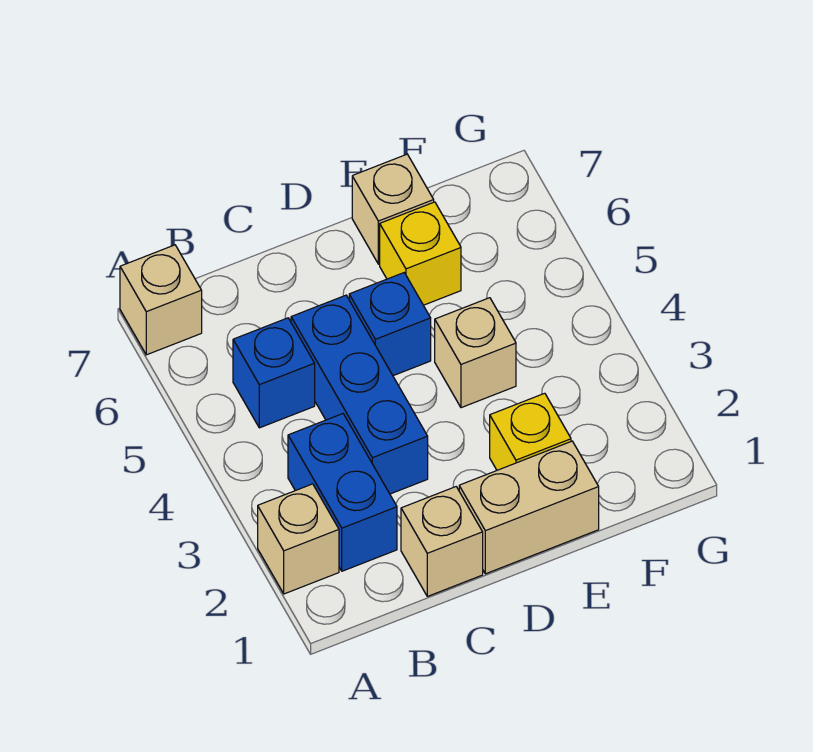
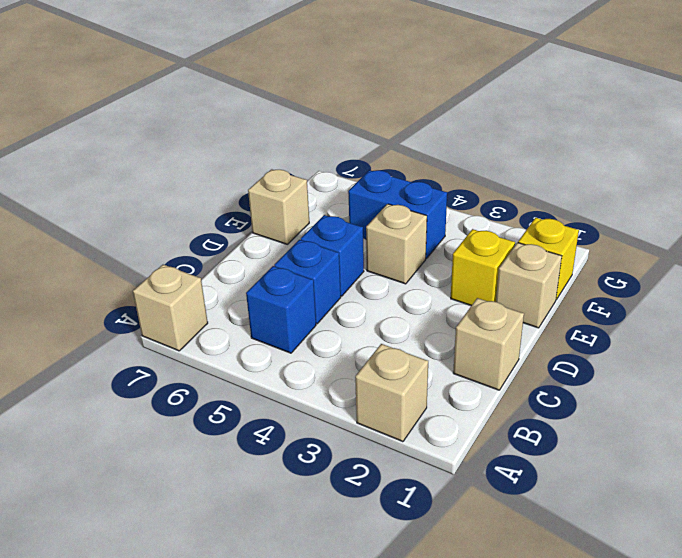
blue 1x2 brick [288,414,397,571] -> blue 1x2 brick moved to [348,170,447,259]
blue 1x3 brick [291,295,428,494] -> blue 1x1 brick [274,240,341,324]
tan 1x2 brick [459,441,599,574] -> tan 1x1 brick [496,243,562,328]
yellow 1x1 brick [380,202,461,305] -> yellow 1x1 brick moved to [518,218,579,300]

